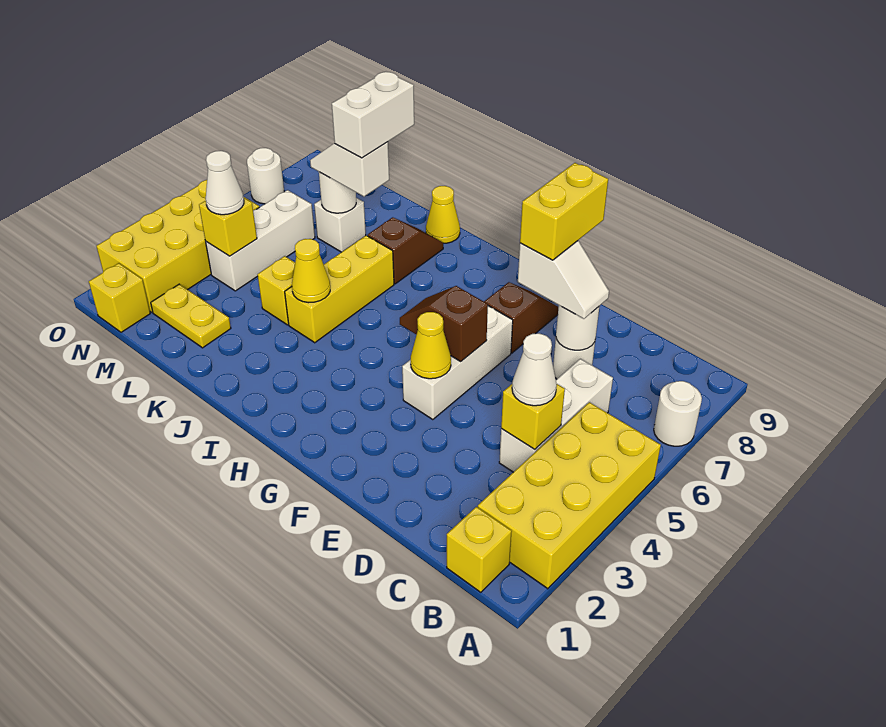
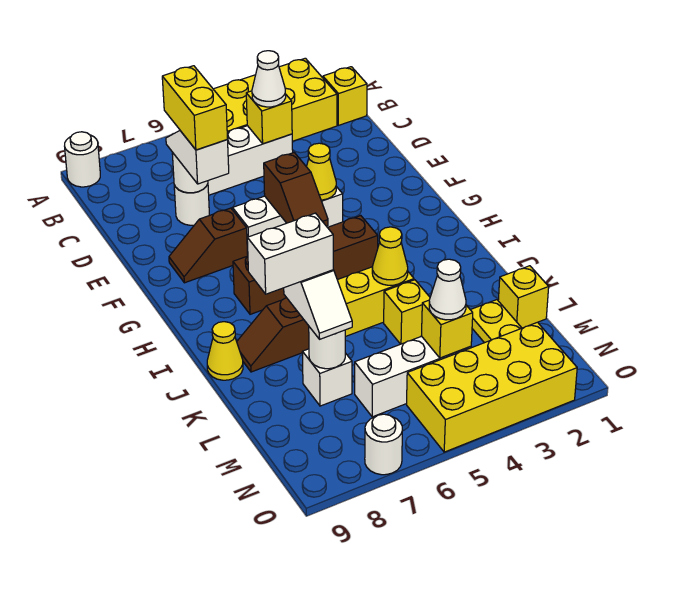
white 1x1 round brick [654,381,702,446] -> white 1x1 round brick moved to [65,132,100,187]
yellow 1x2 brick [520,163,608,260] -> yellow 1x2 brick turned to [162,66,227,150]
none -> brown 1x4 brick [233,216,378,314]
yellow 1x1 brick [89,263,150,332] -> yellow 1x1 brick moved to [498,266,549,328]

